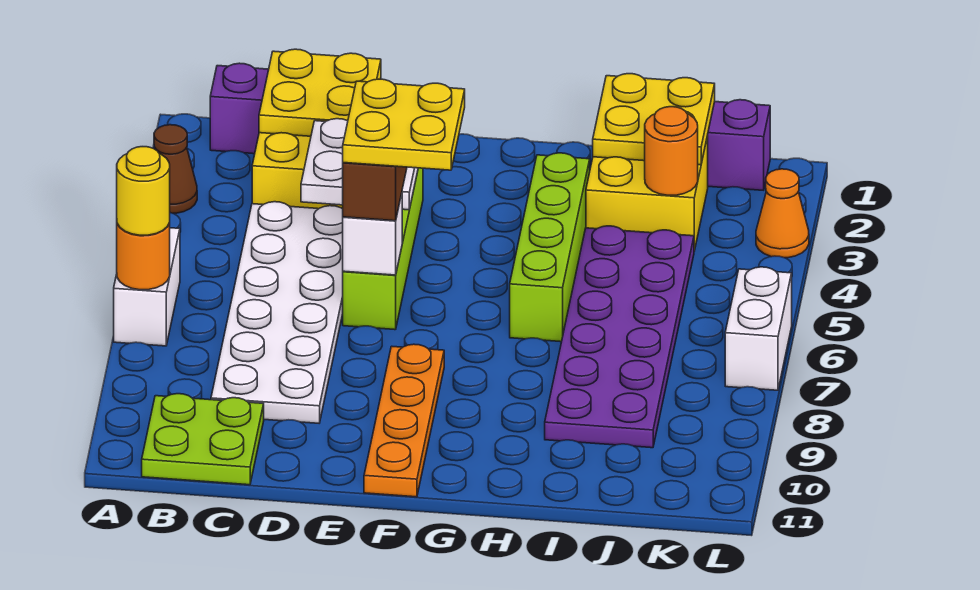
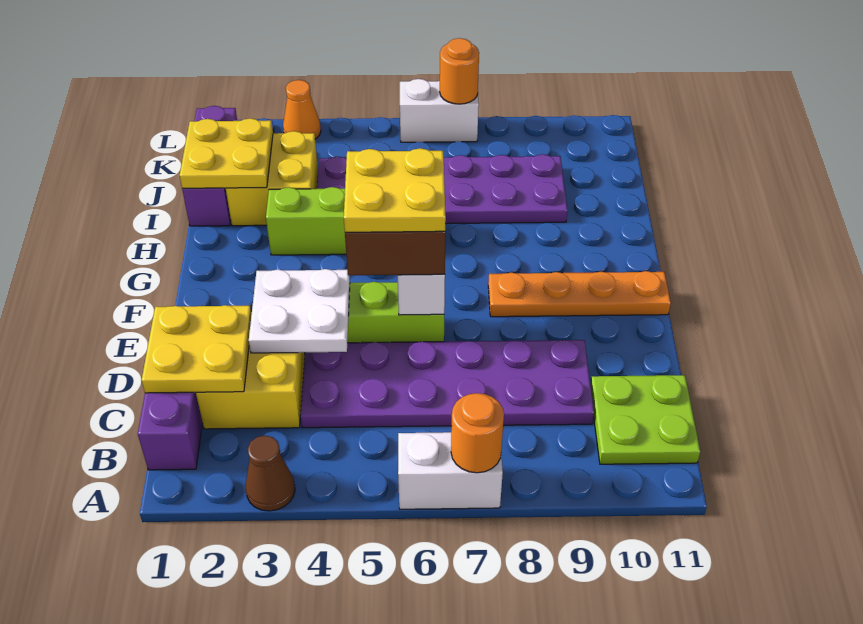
yellow 1x1 round brick [117,147,170,235] -> none
white 2x6 plate [211,202,343,423] -> purple 2x6 plate [300,340,594,428]
orange 1x1 round brick [645,107,698,195] -> orange 1x1 round brick moved to [440,38,479,104]

